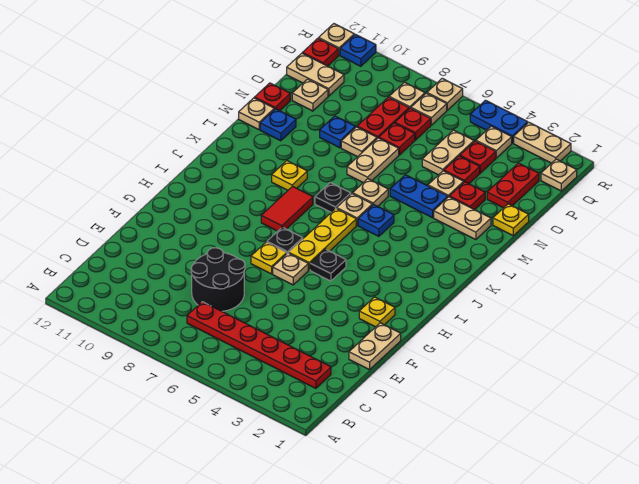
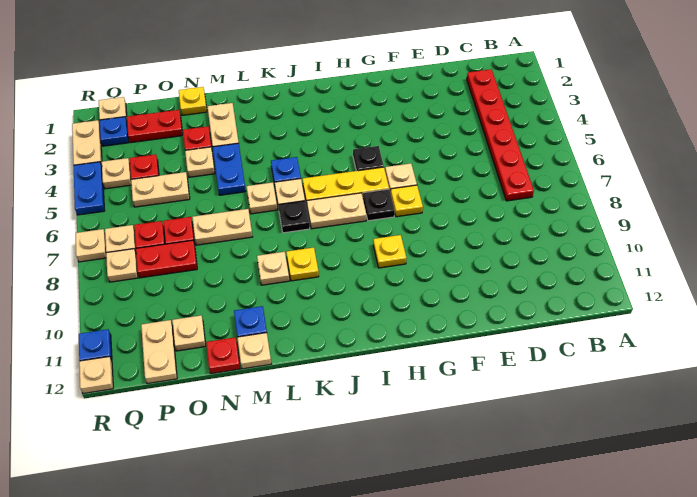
black 2x2 round brick [191,248,245,311] -> none
tan 1x2 plate [349,323,401,370] -> tan 1x2 plate moved to [307,193,366,229]
yellow 1x1 plate [359,297,395,327] -> yellow 1x1 plate moved to [373,235,406,268]
red 1x2 tile [261,186,313,231] -> none
tan 1x1 plate [341,127,377,157] -> tan 1x1 plate moved to [257,252,289,285]
blue 1x1 plate [320,116,355,148] -> blue 1x1 plate moved to [100,117,129,146]
red 1x1 plate [444,156,480,184] -> none
red 1x1 plate [303,38,338,66] -> none

